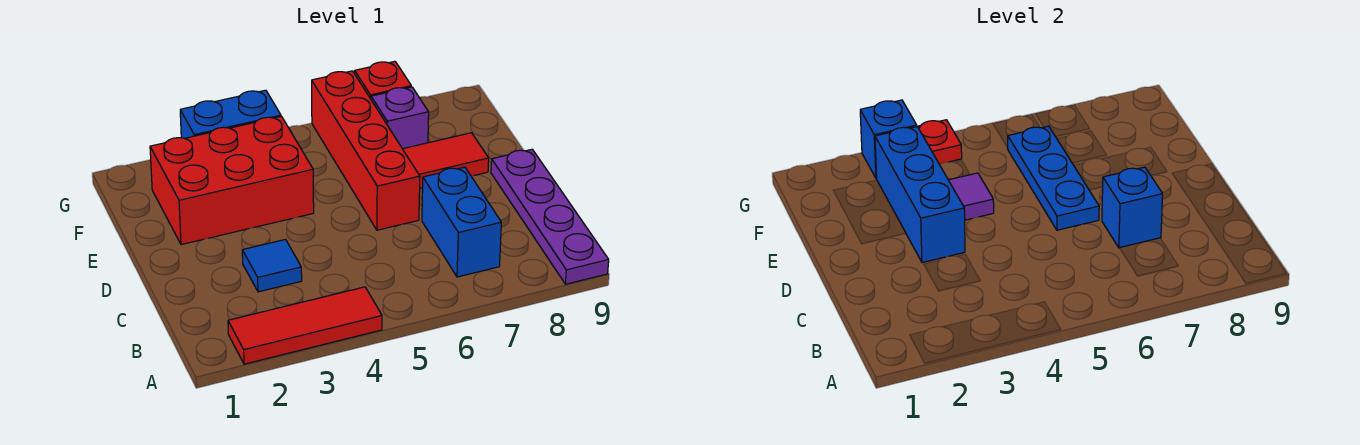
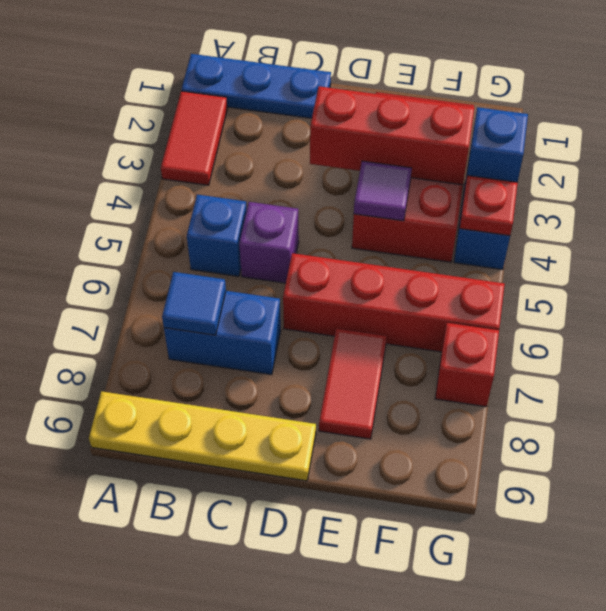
red 1x3 tile [228,287,382,364] -> red 1x2 tile [161,91,227,185]
purple 1x4 plate [491,149,609,284] -> yellow 1x4 plate [89,391,316,481]
blue 1x1 tile [242,239,302,292] -> blue 1x1 tile moved to [162,272,226,335]
blue 1x1 brick [1102,167,1163,248] -> blue 1x1 brick moved to [187,195,247,276]
blue 1x3 brick [875,126,965,263] -> red 1x3 brick [310,86,475,185]
blue 1x3 plate [1007,126,1099,230] -> blue 1x3 plate moved to [182,54,331,118]
purple 1x1 brick [371,87,429,149] -> purple 1x1 brick moved to [239,202,299,283]

